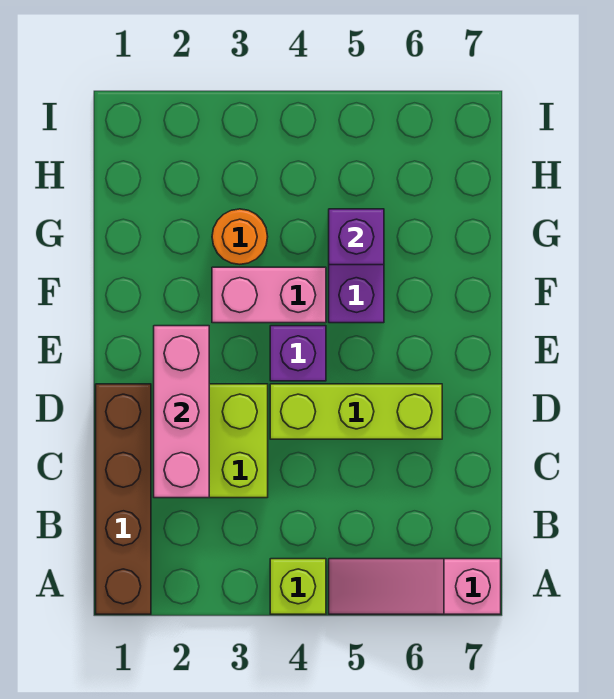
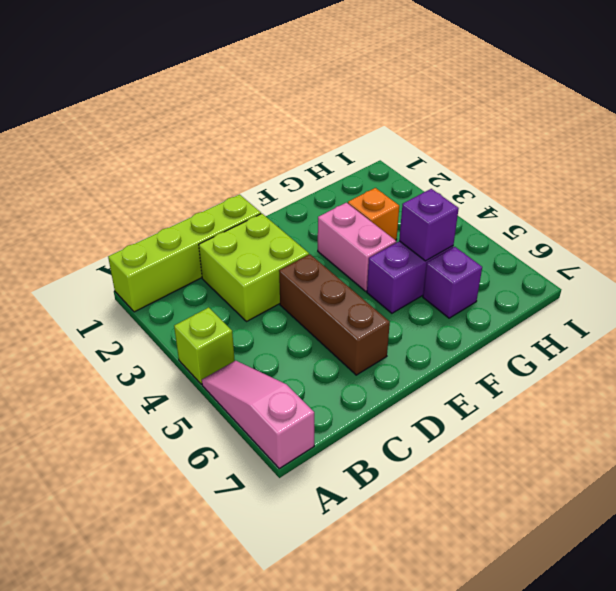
brown 1x4 brick [96,384,151,614] -> lime 1x4 brick [108,195,261,312]
pink 1x3 brick [154,326,209,498] -> none
lime 1x3 brick [270,384,442,439] -> brown 1x3 brick [279,254,390,375]
purple 1x1 brick [270,326,326,381] -> purple 1x1 brick moved to [423,247,482,318]
orange 1x1 round brick [212,209,268,264] -> orange 1x1 brick [348,188,399,240]

